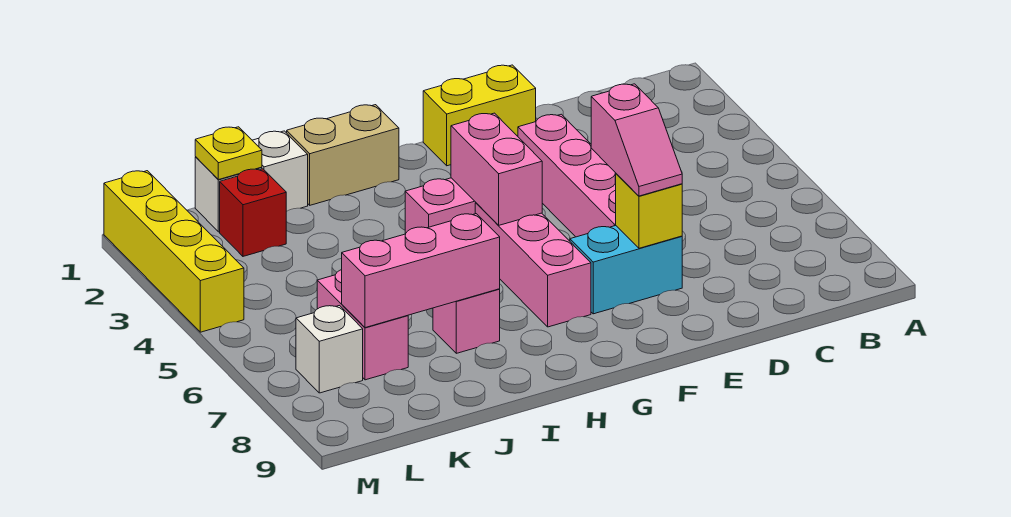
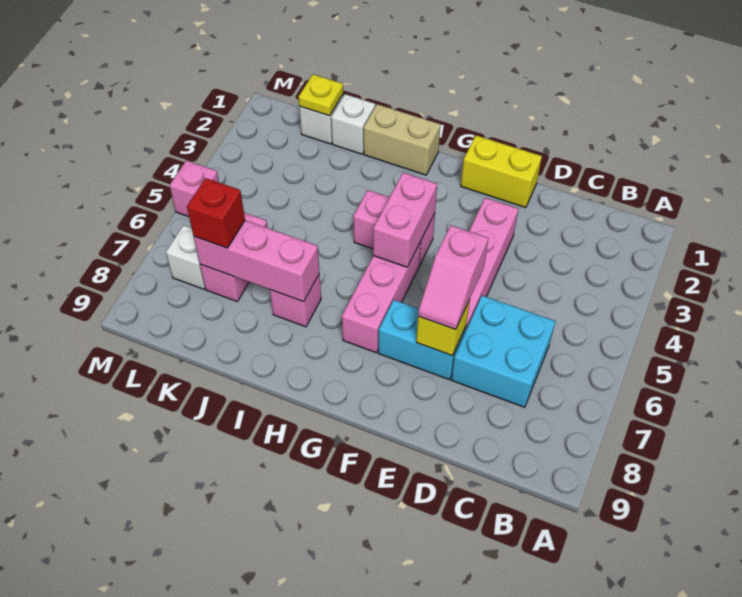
none -> cyan 2x2 brick [452,296,555,407]
red 1x1 brick [220,169,286,256] -> red 1x1 brick moved to [187,178,245,248]
yellow 1x4 brick [104,171,244,332] -> none
none -> pink 1x1 brick [169,160,219,217]

